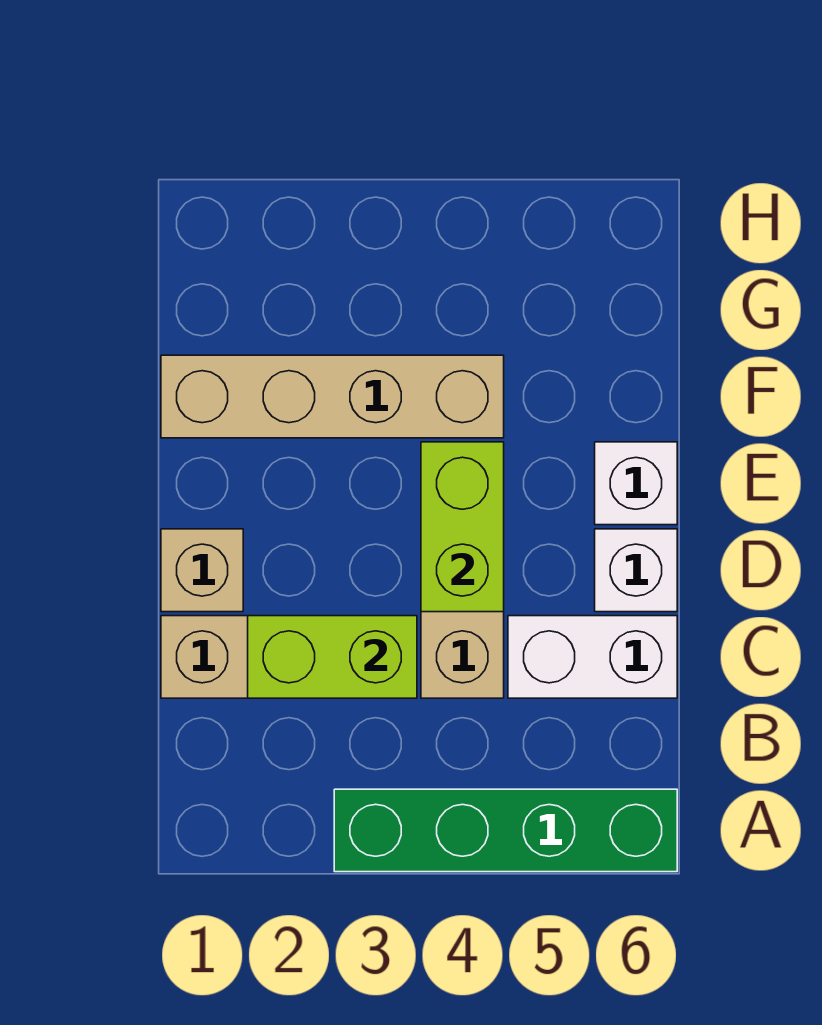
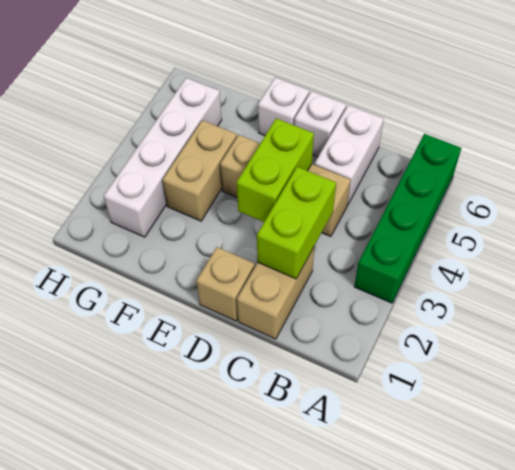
lime 1x2 brick [421,442,504,612] -> lime 1x2 brick turned to [237,118,314,222]
tan 1x4 brick [161,355,504,438] -> tan 1x2 brick [163,120,237,221]
none -> white 1x4 brick [104,78,222,237]

